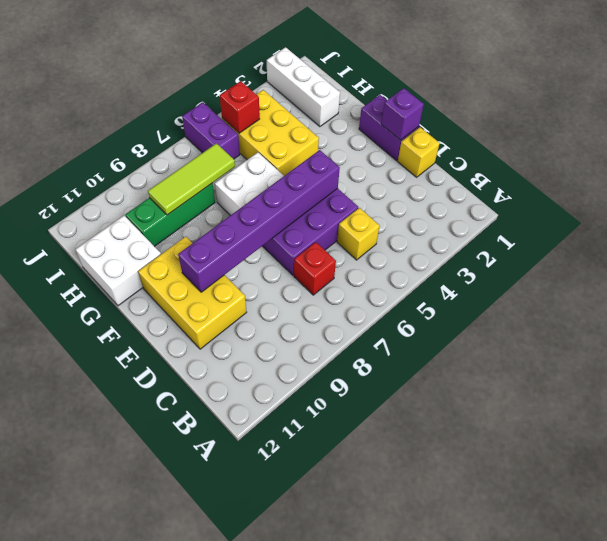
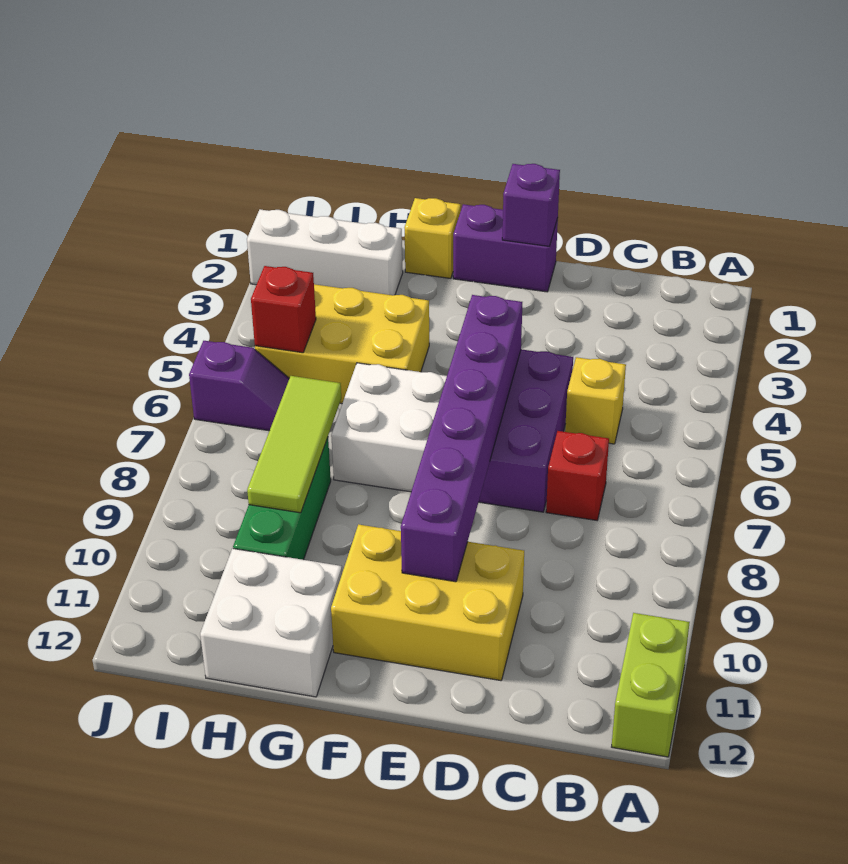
none -> lime 1x2 brick [612,613,690,757]
yellow 1x1 brick [398,127,440,177] -> yellow 1x1 brick moved to [404,198,461,278]
purple 1x2 brick [182,102,240,159] -> purple 1x2 slope [189,341,289,431]

